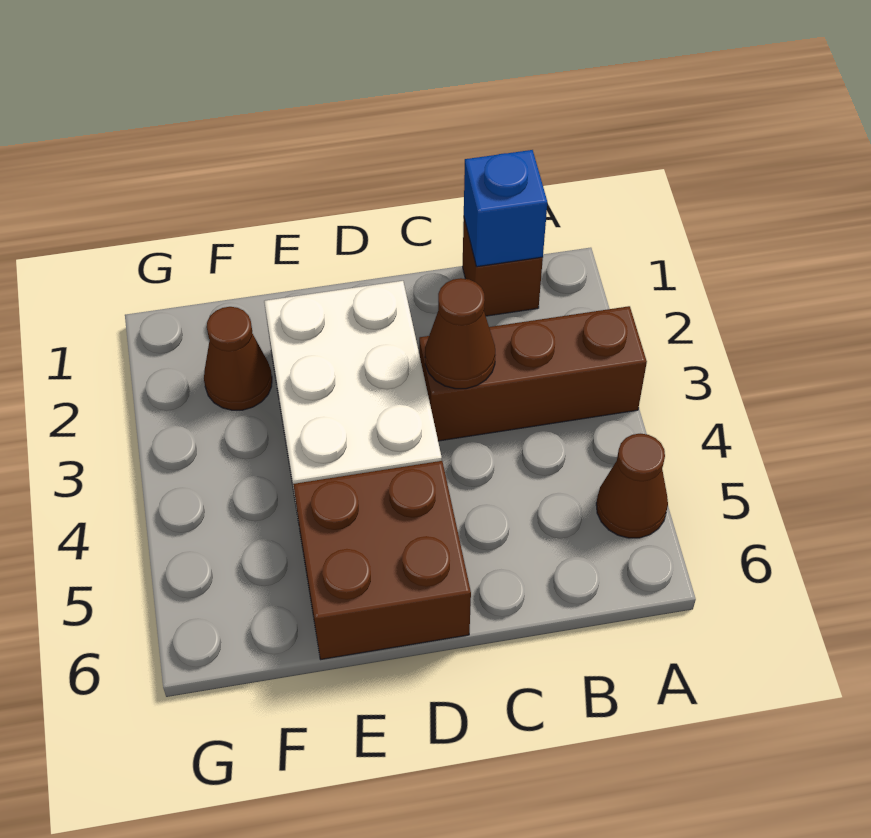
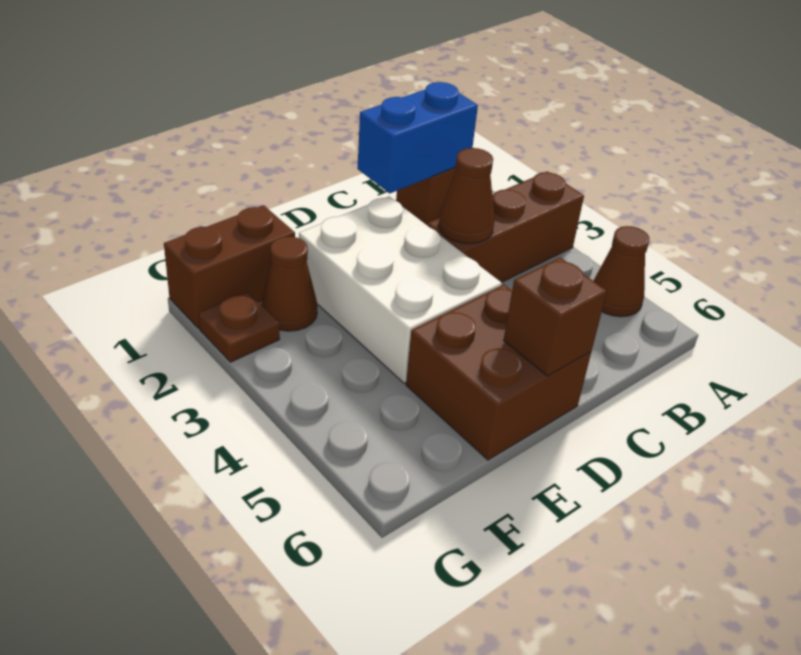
blue 1x1 brick [464,150,547,267] -> blue 1x2 brick [357,82,478,193]
none -> brown 1x1 brick [504,258,607,376]
none -> brown 1x2 brick [164,205,295,328]
none -> brown 1x1 plate [198,292,280,362]

